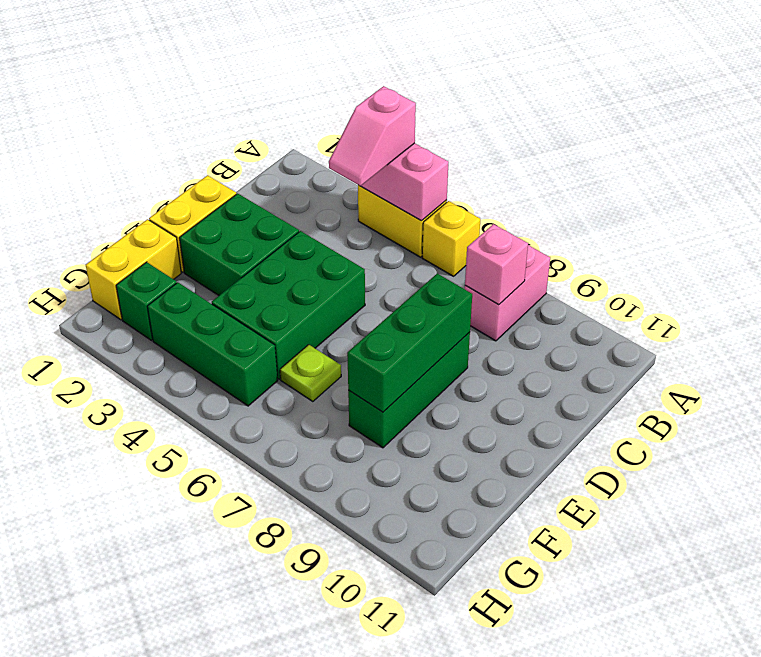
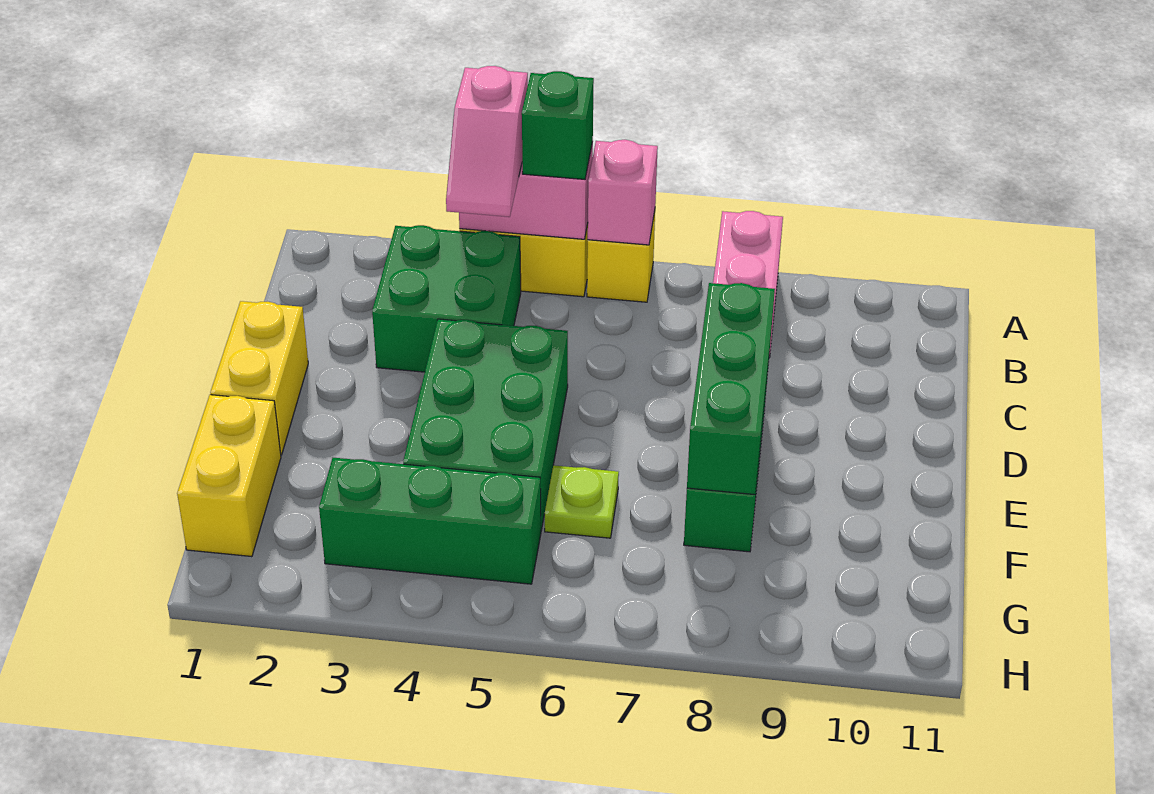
pink 1x1 brick [465,224,528,305] -> pink 1x1 brick moved to [588,140,658,245]
green 2x2 brick [180,193,299,295] -> green 2x2 brick moved to [372,225,521,372]
green 1x1 brick [116,262,177,340] -> green 1x1 brick moved to [522,71,594,179]

